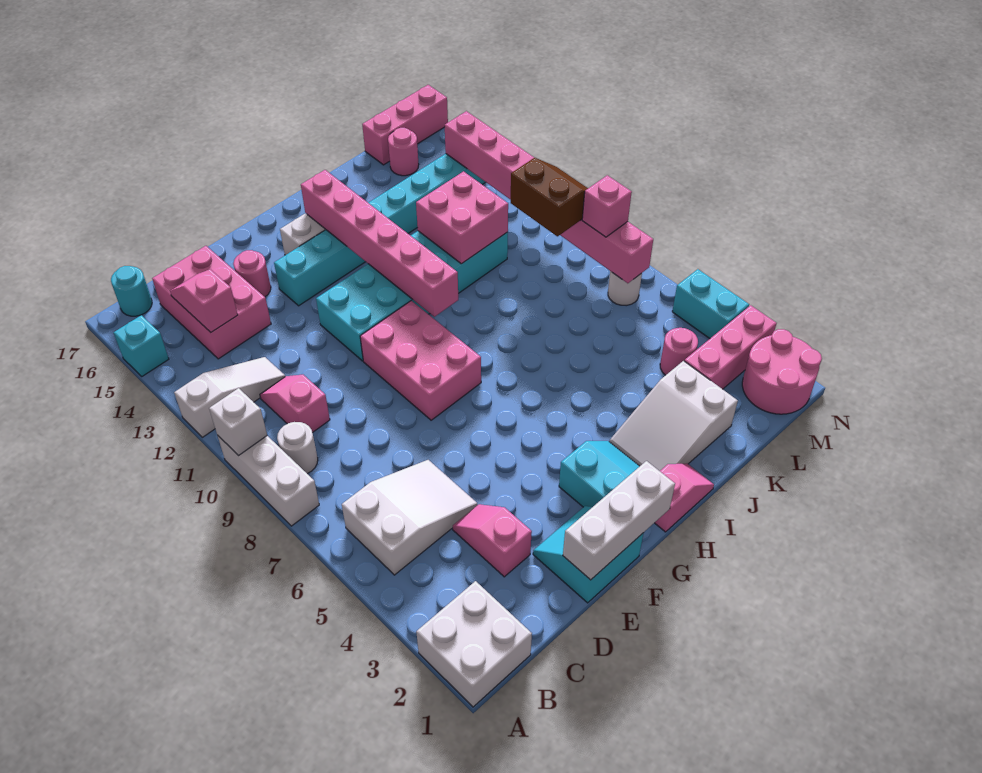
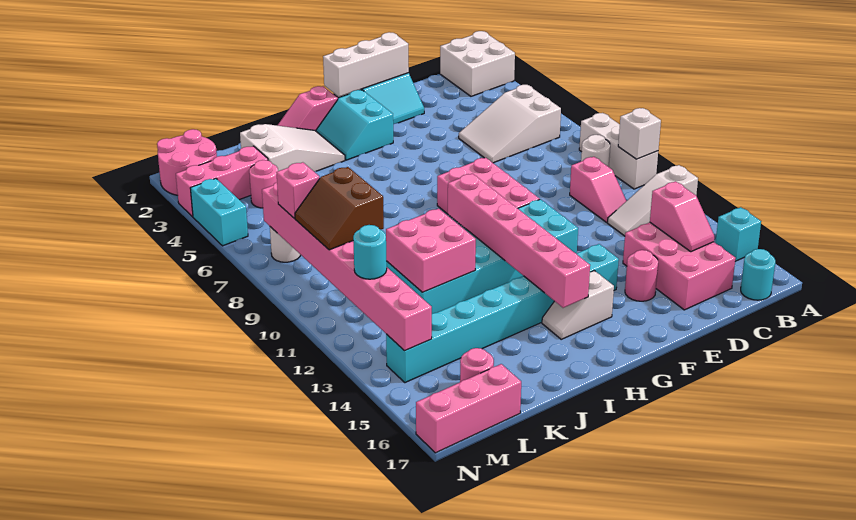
pink 1x2 slope [453,504,532,577] -> none
none -> cyan 1x1 round brick [353,225,387,279]

